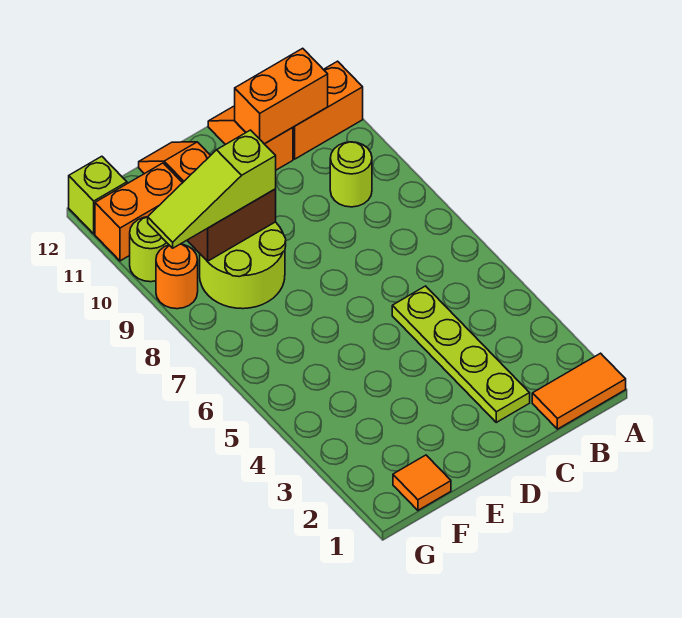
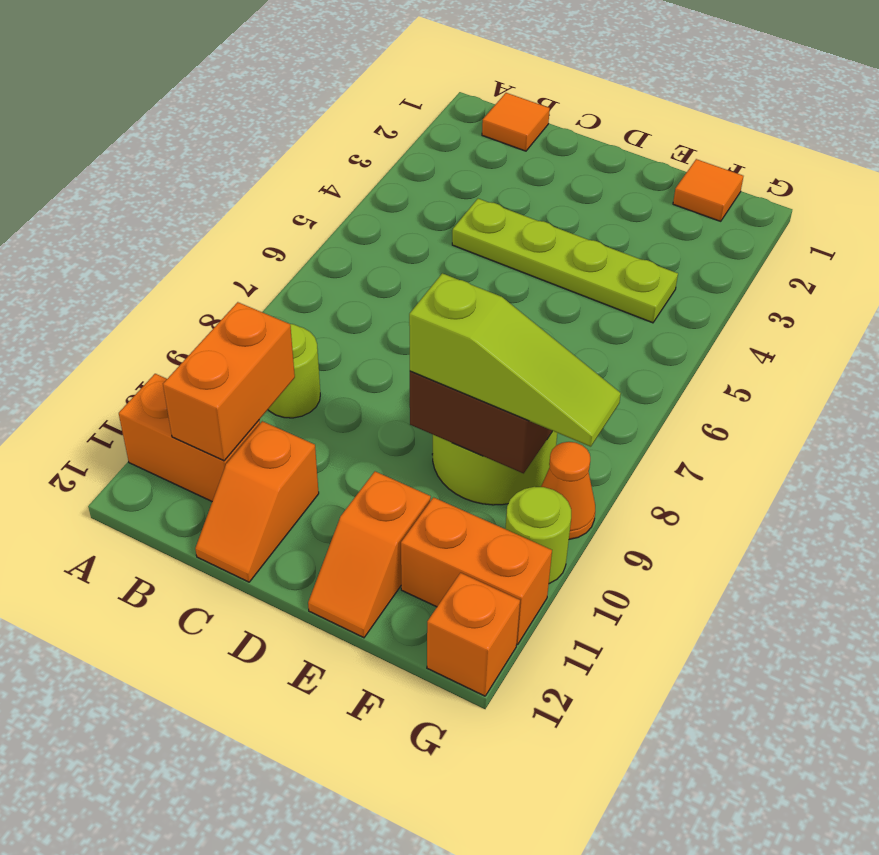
orange 1x2 tile [532,353,626,429] -> orange 1x1 tile [482,93,550,151]
orange 1x2 brick [235,48,328,144] -> orange 1x2 brick turned to [163,302,295,461]
lime 1x4 plate [392,286,530,422] -> lime 1x4 plate turned to [452,199,678,323]
orange 1x1 round brick [156,244,198,309] -> orange 1x1 cone [541,442,595,539]
lime 1x1 brick [69,156,127,234] -> orange 1x1 brick [427,573,520,696]

